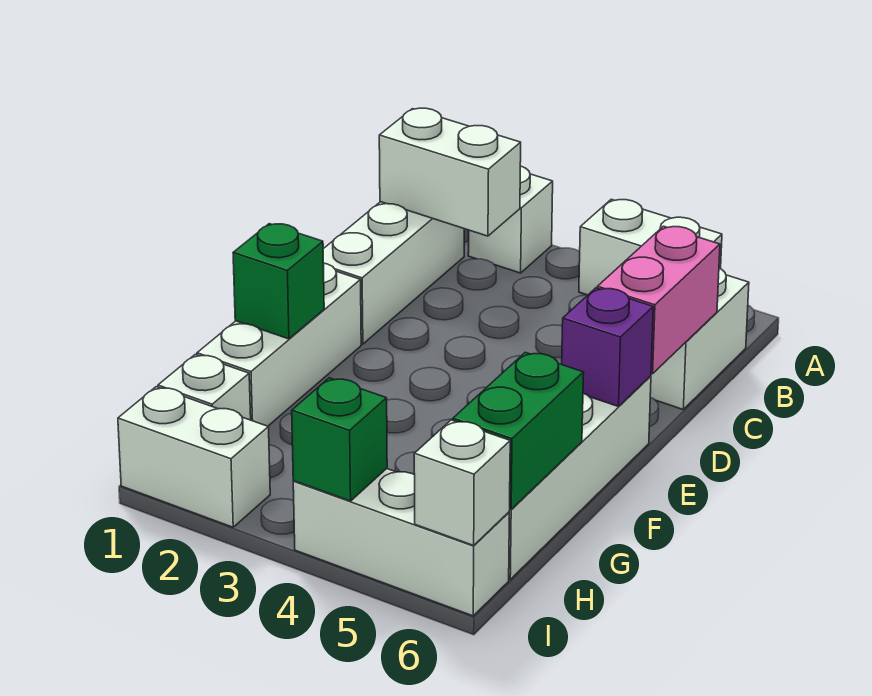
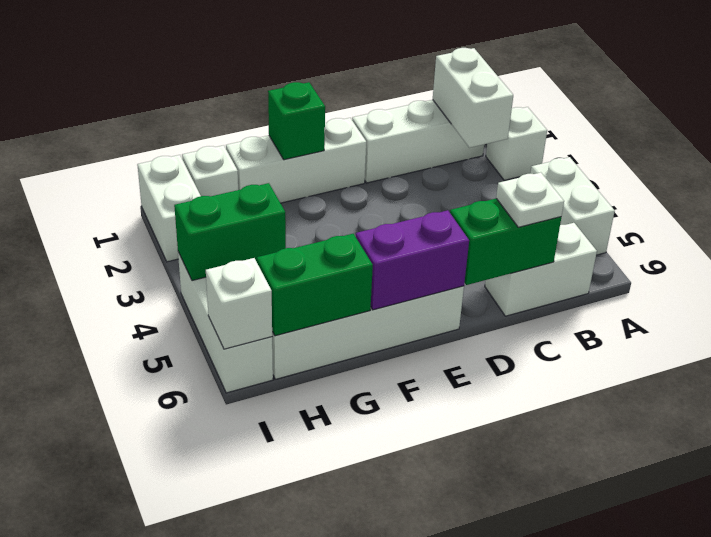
pink 1x2 brick [597,226,720,374] -> green 1x2 brick [450,199,561,285]
none -> white 1x1 plate [496,172,564,227]
purple 1x1 brick [562,288,653,407] -> purple 1x2 brick [356,210,469,310]
green 1x1 brick [292,378,387,501] -> green 1x2 brick [174,183,286,281]

